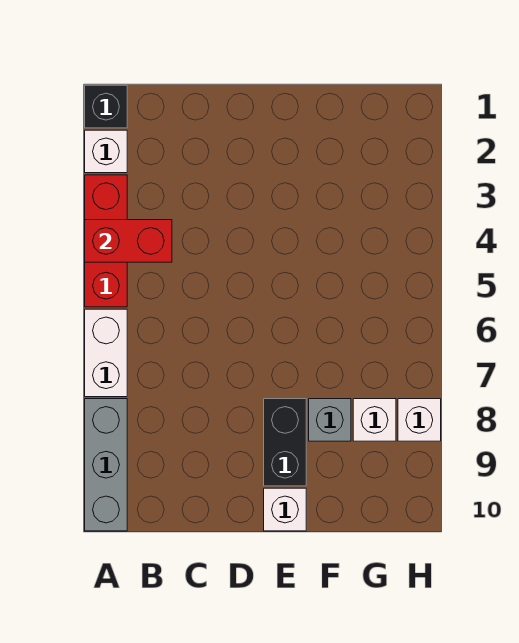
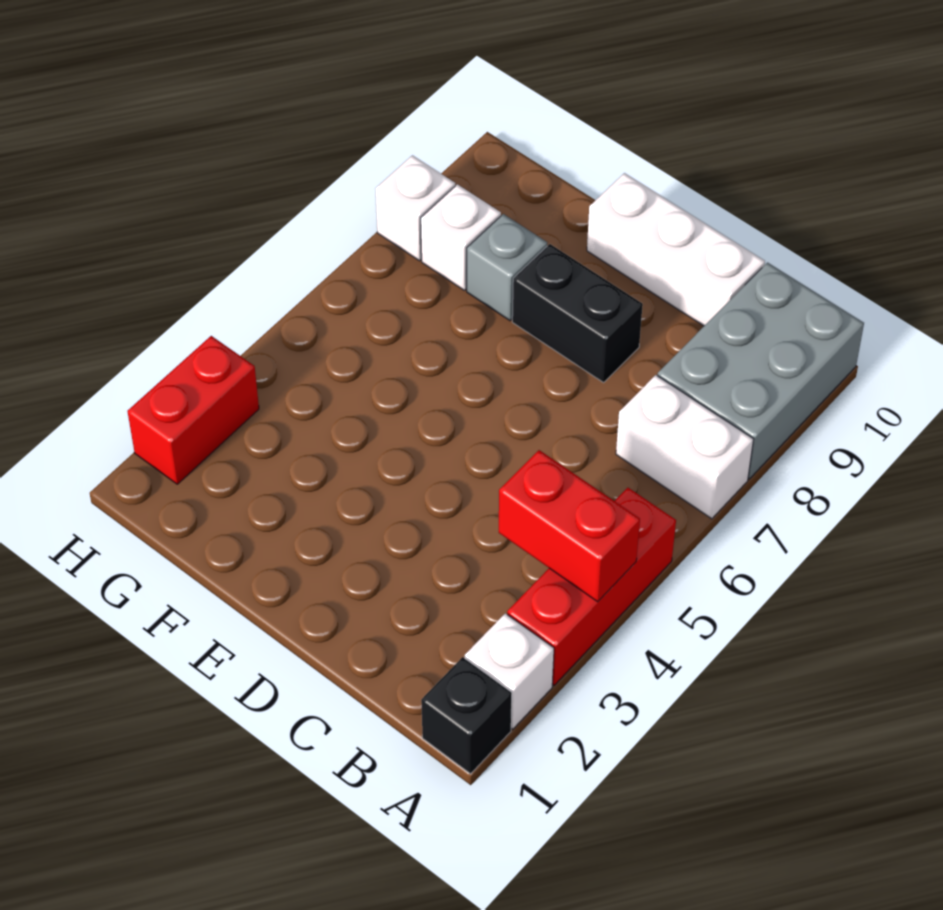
white 1x2 brick [85,309,127,397] -> white 1x2 brick turned to [616,375,754,519]
grey 1x3 brick [85,399,127,531] -> grey 2x3 brick [657,263,864,479]
black 1x2 brick [264,399,306,486] -> black 1x2 brick turned to [512,244,643,382]
white 1x1 brick [264,488,306,531] -> white 1x3 brick [587,173,765,326]
none -> red 1x2 brick [127,336,259,484]

